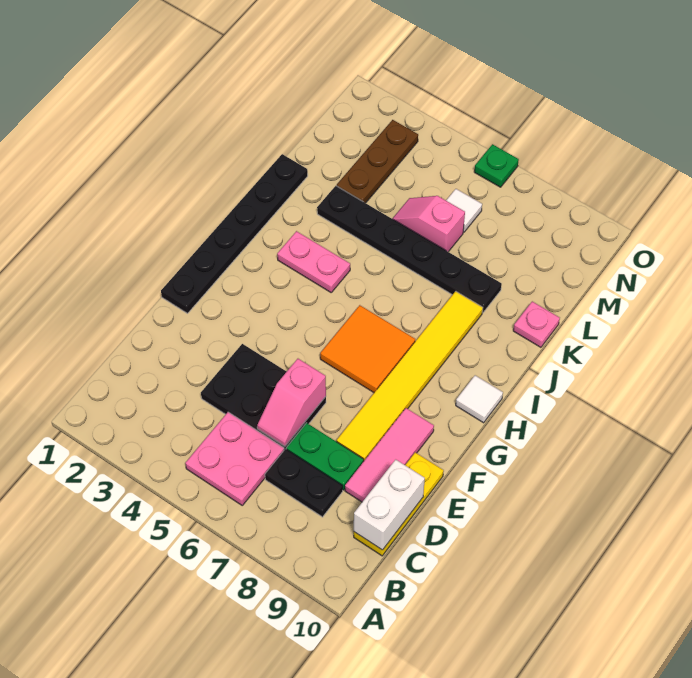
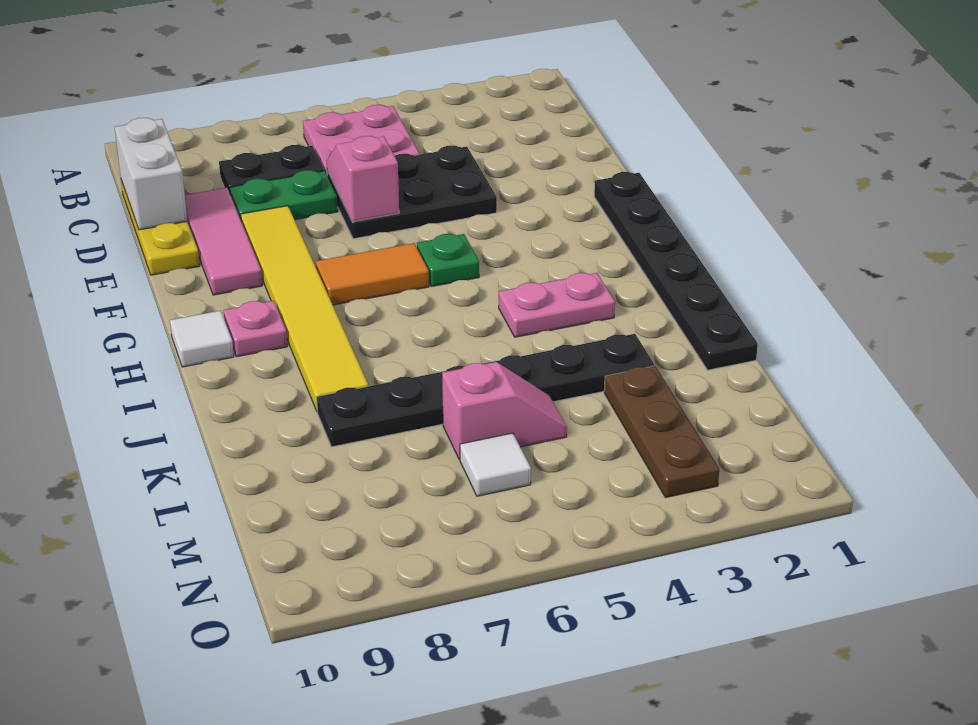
orange 2x2 tile [320,305,415,393] -> orange 1x2 tile [316,243,429,305]
pink 1x1 plate [513,301,560,347] -> pink 1x1 plate moved to [224,301,287,357]
green 1x1 plate [474,144,519,187] -> green 1x1 plate moved to [417,234,479,287]

